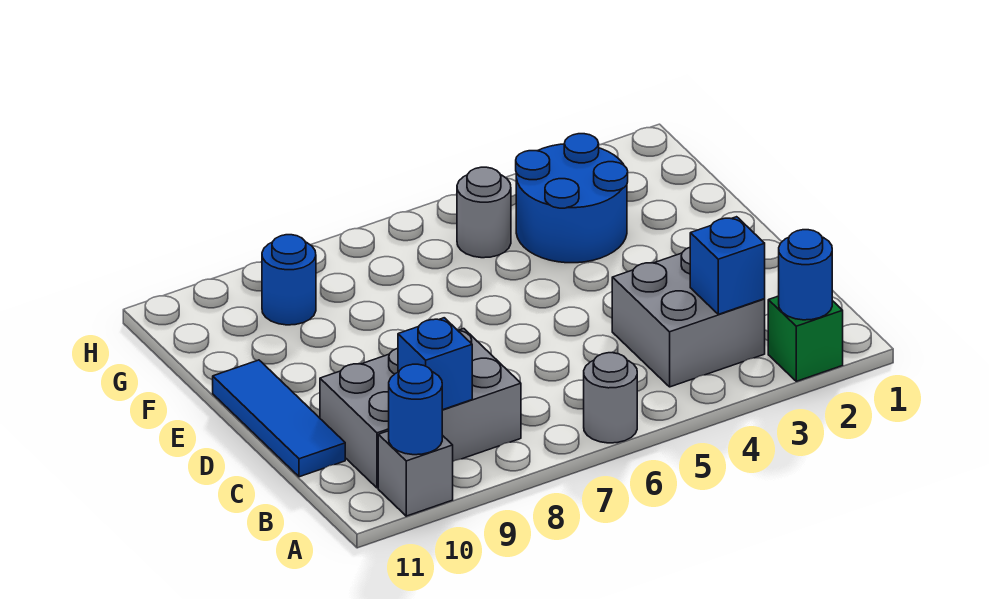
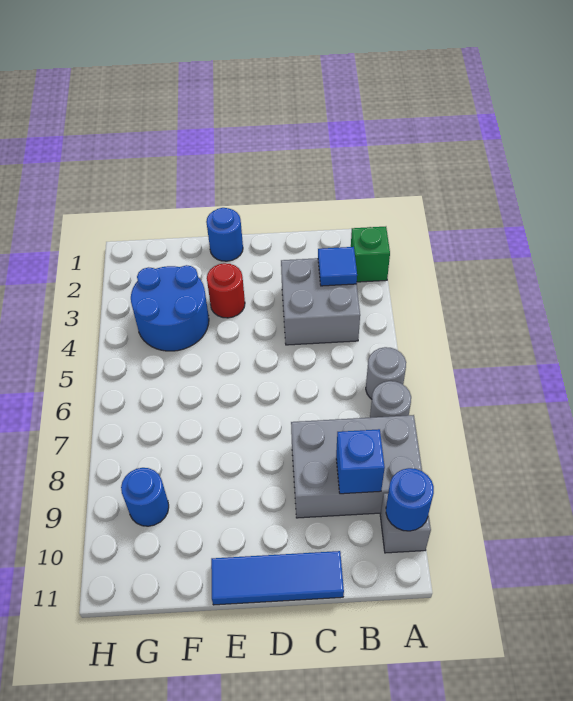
blue 1x1 round brick [779,230,832,320] -> blue 1x1 round brick moved to [206,208,243,261]
blue 1x1 brick [690,217,765,314] -> blue 1x1 tile [318,247,357,286]
grey 2x3 brick [320,329,521,488] -> grey 2x3 brick turned to [291,415,422,518]
none -> red 1x1 round brick [207,263,245,318]
grey 1x1 round brick [457,167,511,258] -> grey 1x1 round brick moved to [370,381,411,418]

